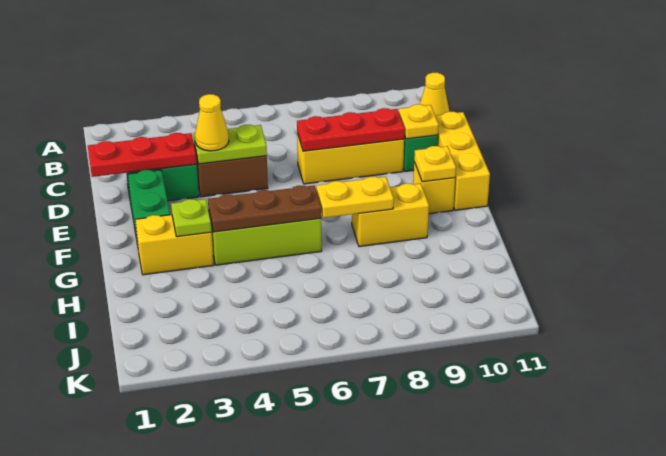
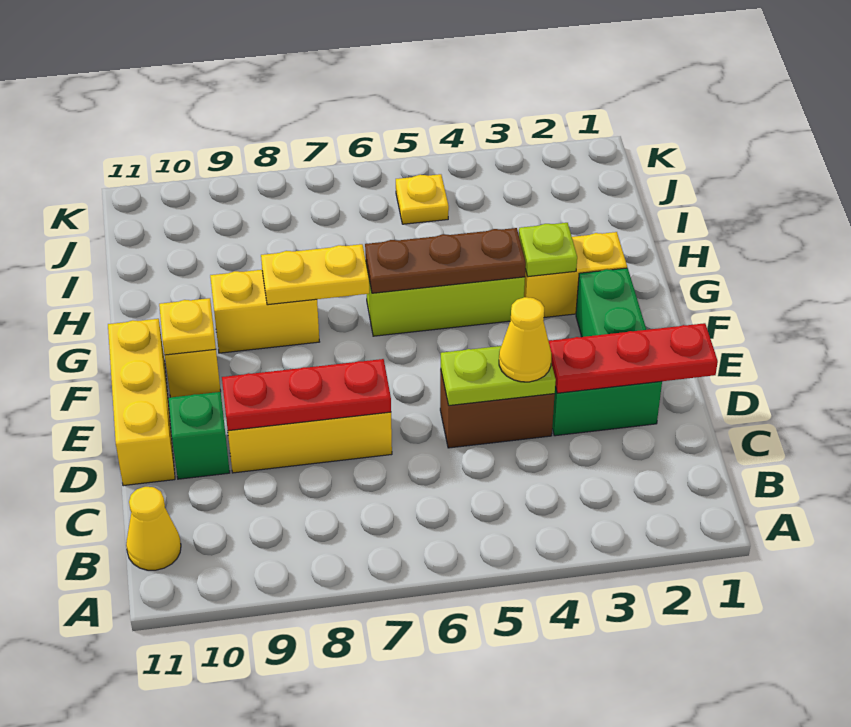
yellow 1x1 plate [399,104,439,139] -> yellow 1x1 plate moved to [396,174,449,224]

